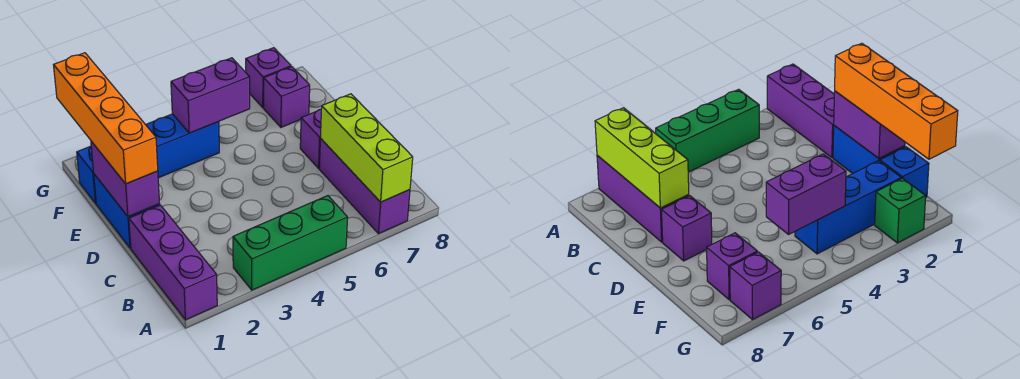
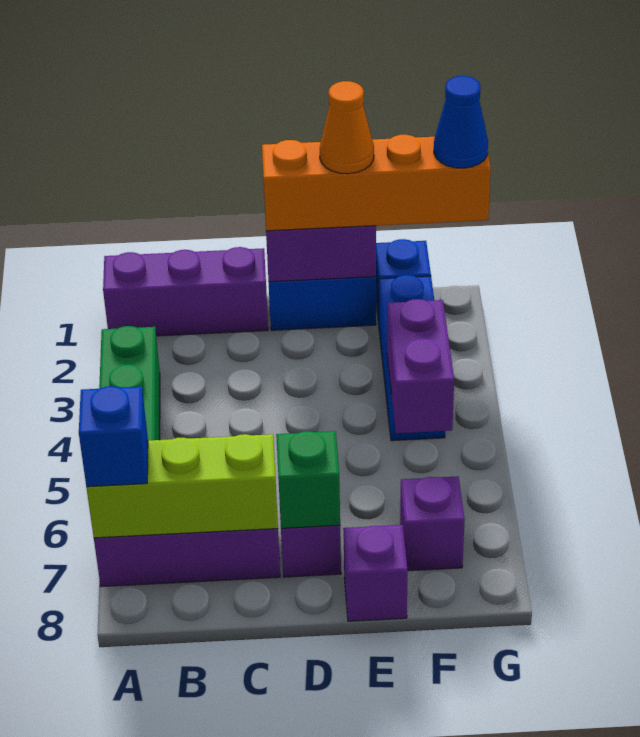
none -> blue 1x1 brick [79,386,148,487]
none -> orange 1x1 cone [320,81,374,174]
none -> blue 1x1 cone [434,76,488,168]
green 1x1 brick [875,178,926,243] -> green 1x1 brick moved to [276,431,340,528]
purple 1x1 brick [246,48,291,108] -> purple 1x1 brick moved to [343,525,408,621]

